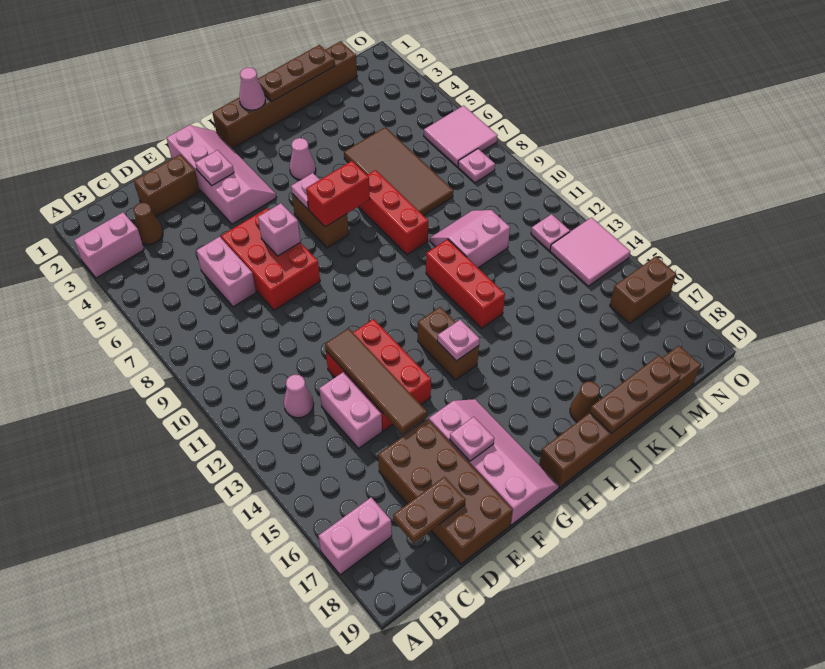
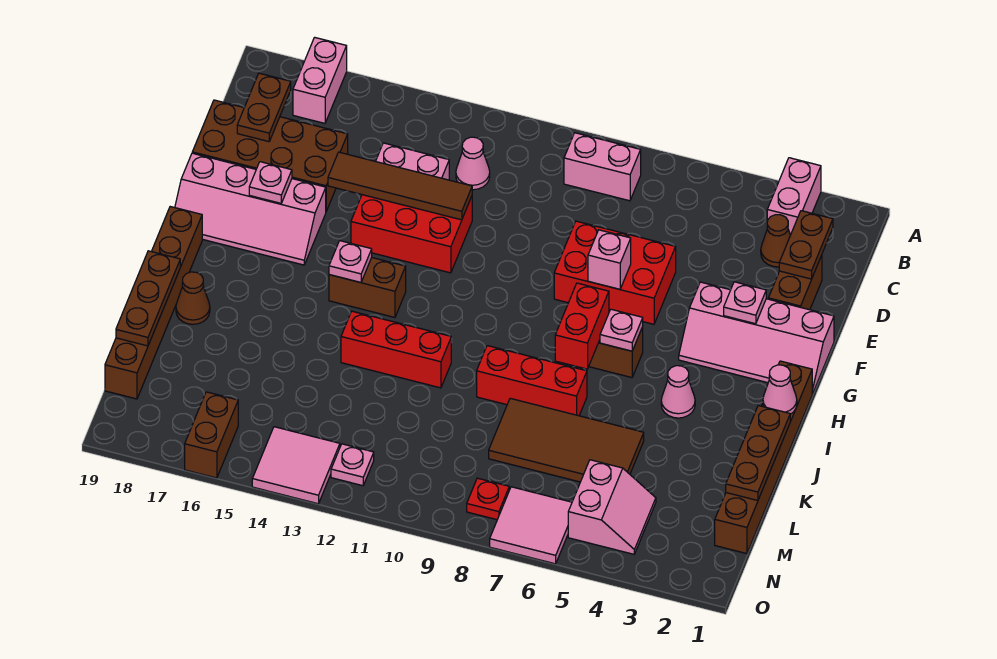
none -> brown 1x2 plate [779,211,833,279]
pink 1x2 brick [196,237,256,307] -> pink 1x2 brick moved to [564,133,641,201]
pink 2x2 slope [430,210,510,268] -> pink 2x2 slope moved to [568,460,656,554]
pink 1x1 plate [458,149,495,183] -> red 1x1 plate [467,478,509,520]

